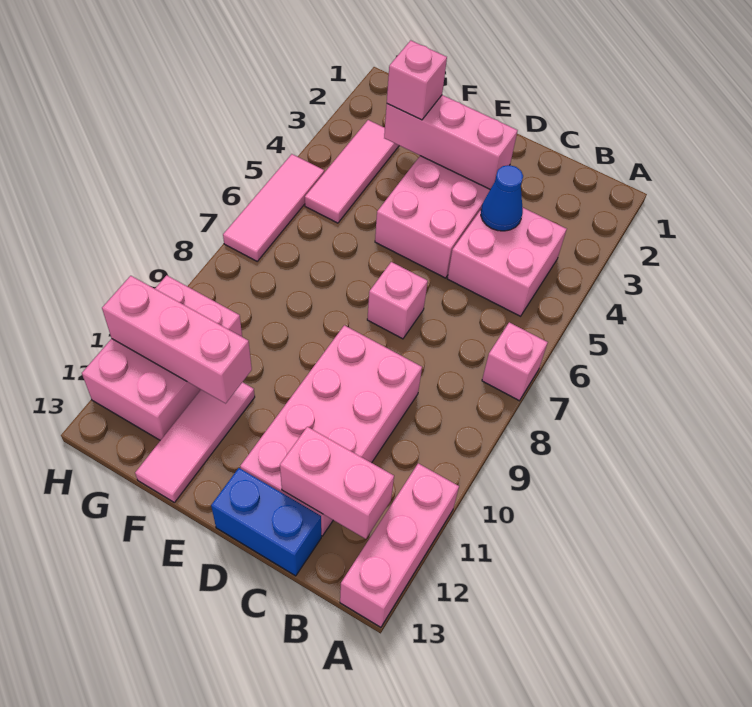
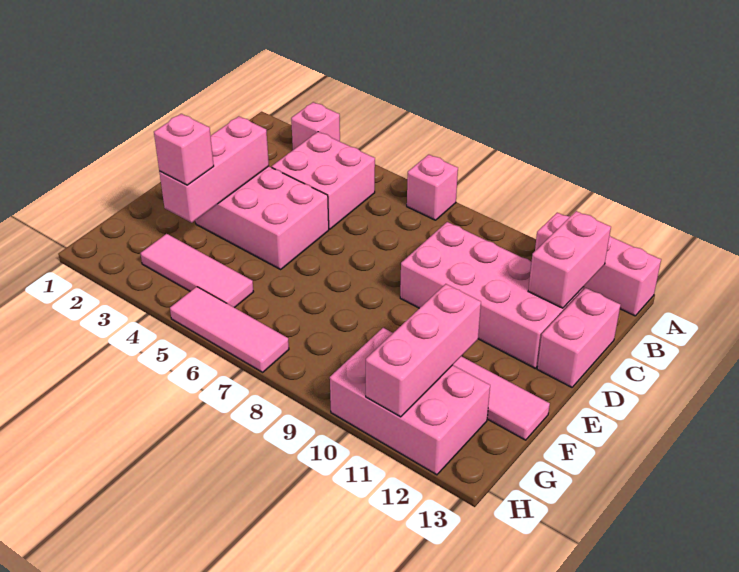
blue 1x1 cone [481,165,523,231] -> none
blue 1x2 brick [211,468,321,576] -> pink 1x2 brick [537,288,620,387]
pink 1x1 brick [367,262,428,339] -> pink 1x1 brick moved to [291,102,340,150]

